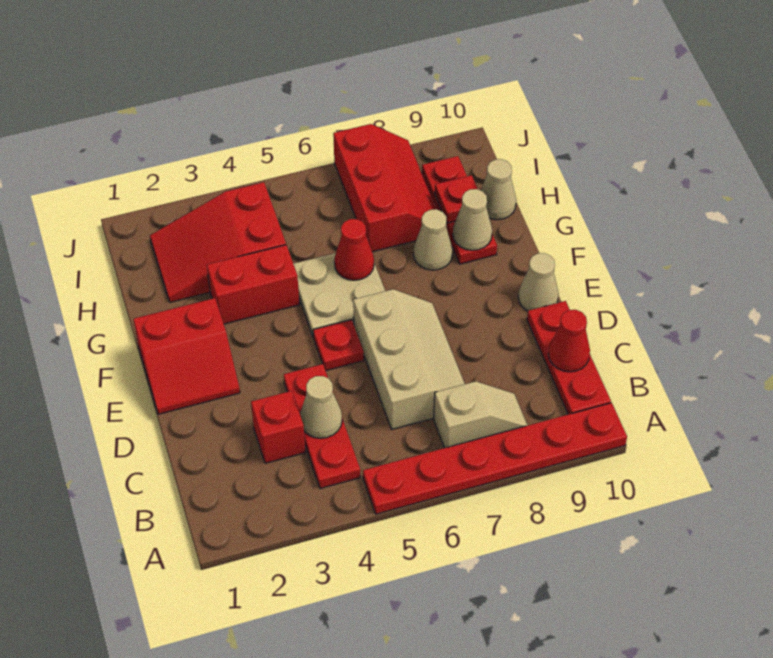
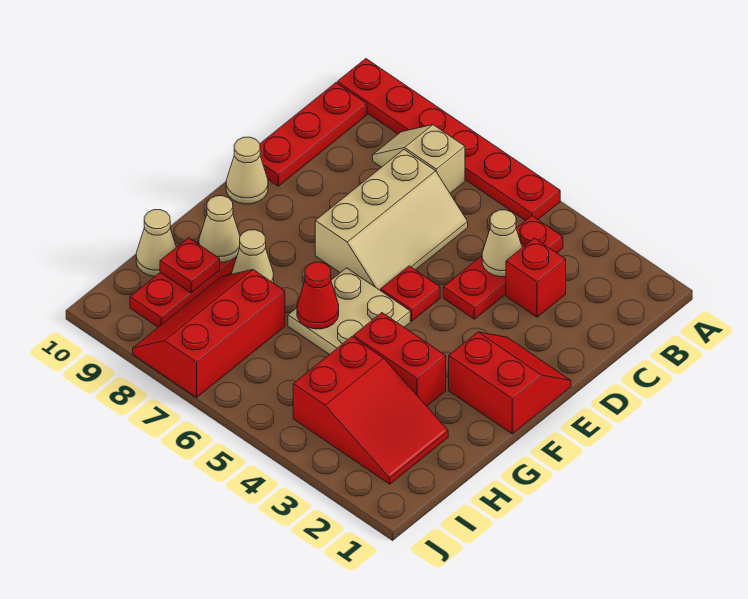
tan 2x3 slope [353,289,465,429] -> tan 2x3 slope turned to [315,150,468,291]
red 1x1 cone [548,310,590,372] -> none

